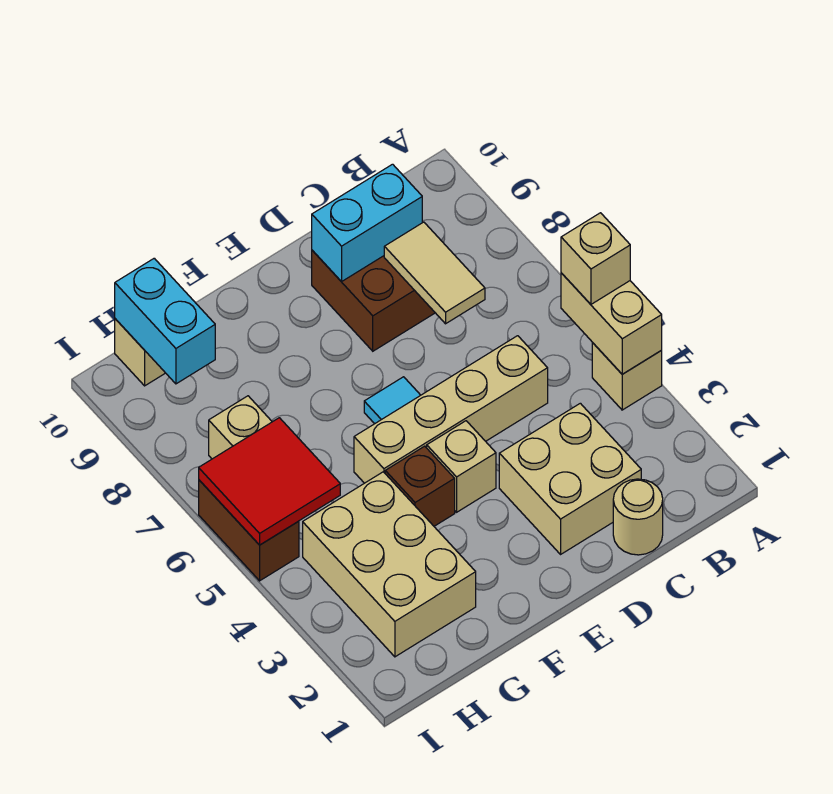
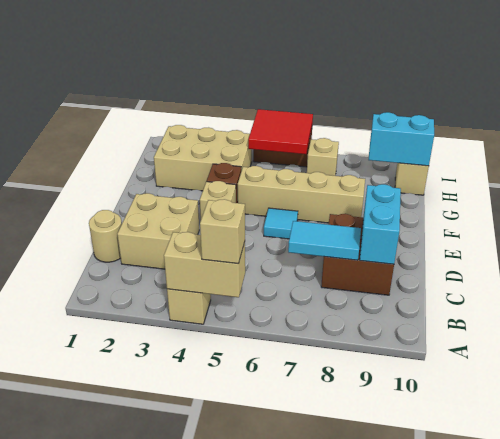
tan 1x4 brick [354,336,548,483] -> tan 1x4 brick turned to [238,166,365,223]
tan 1x2 tile [384,222,485,324] -> cyan 1x2 tile [288,221,361,260]

